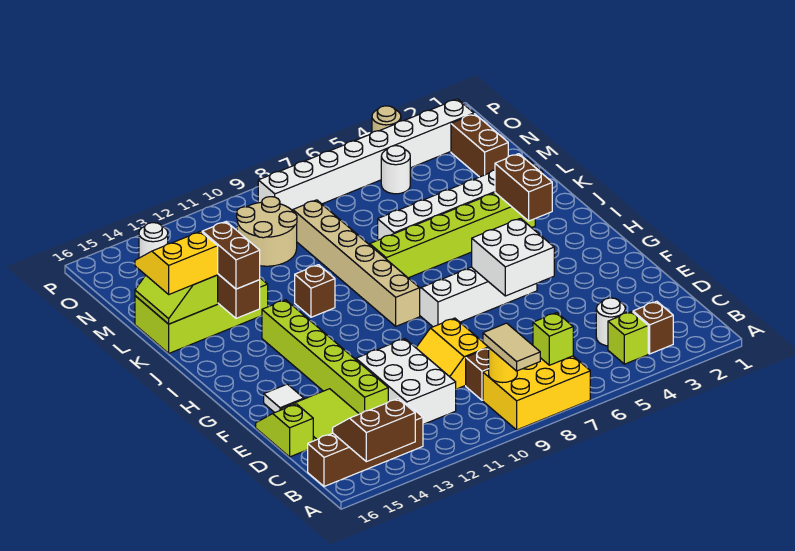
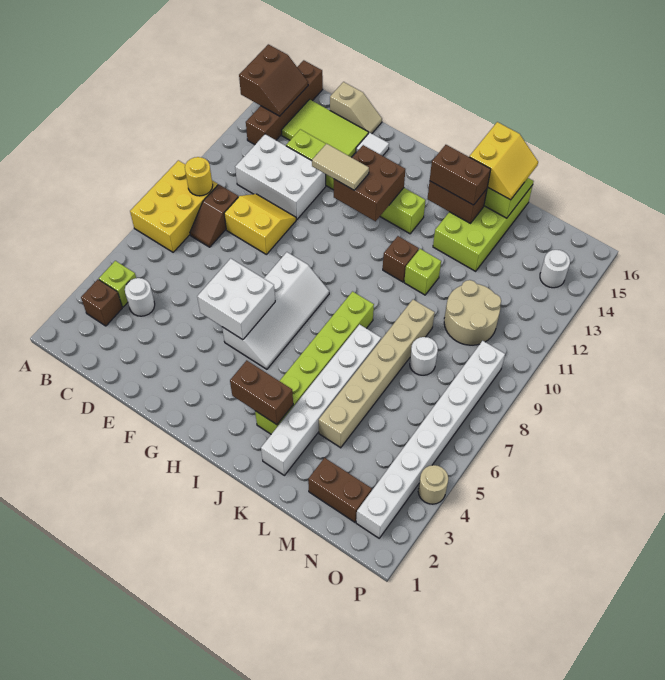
tan 1x2 tile [483,323,540,371] -> tan 1x2 tile moved to [312,144,369,190]
lime 1x1 brick [533,313,573,365] -> lime 1x1 brick moved to [404,249,441,295]
lime 1x2 slope [256,404,313,457] -> tan 1x2 slope [330,82,382,133]
none -> brown 2x2 brick [334,145,405,221]
tan 1x6 brick [293,200,420,326] -> tan 1x6 brick turned to [319,300,435,448]
white 1x1 round brick [381,146,410,194] -> white 1x1 round brick moved to [410,337,438,375]

